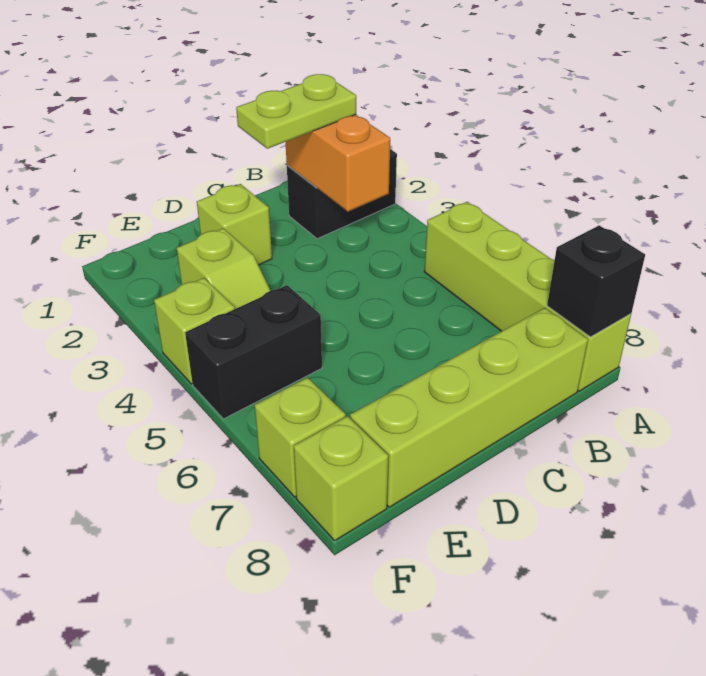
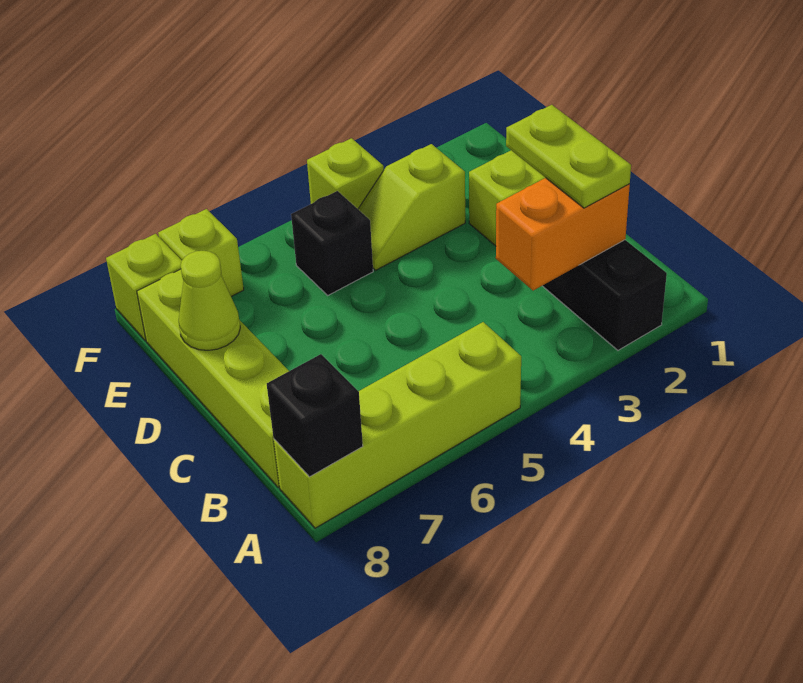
none -> lime 1x1 cone [179,251,240,350]
black 1x2 brick [185,285,322,419] -> black 1x1 brick [291,191,373,295]

